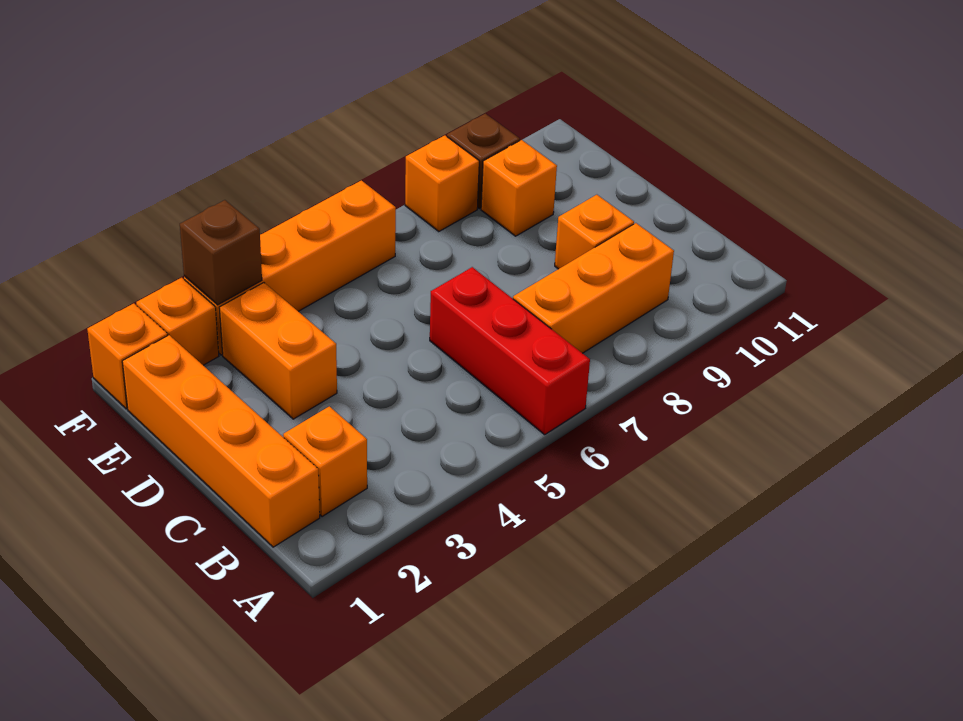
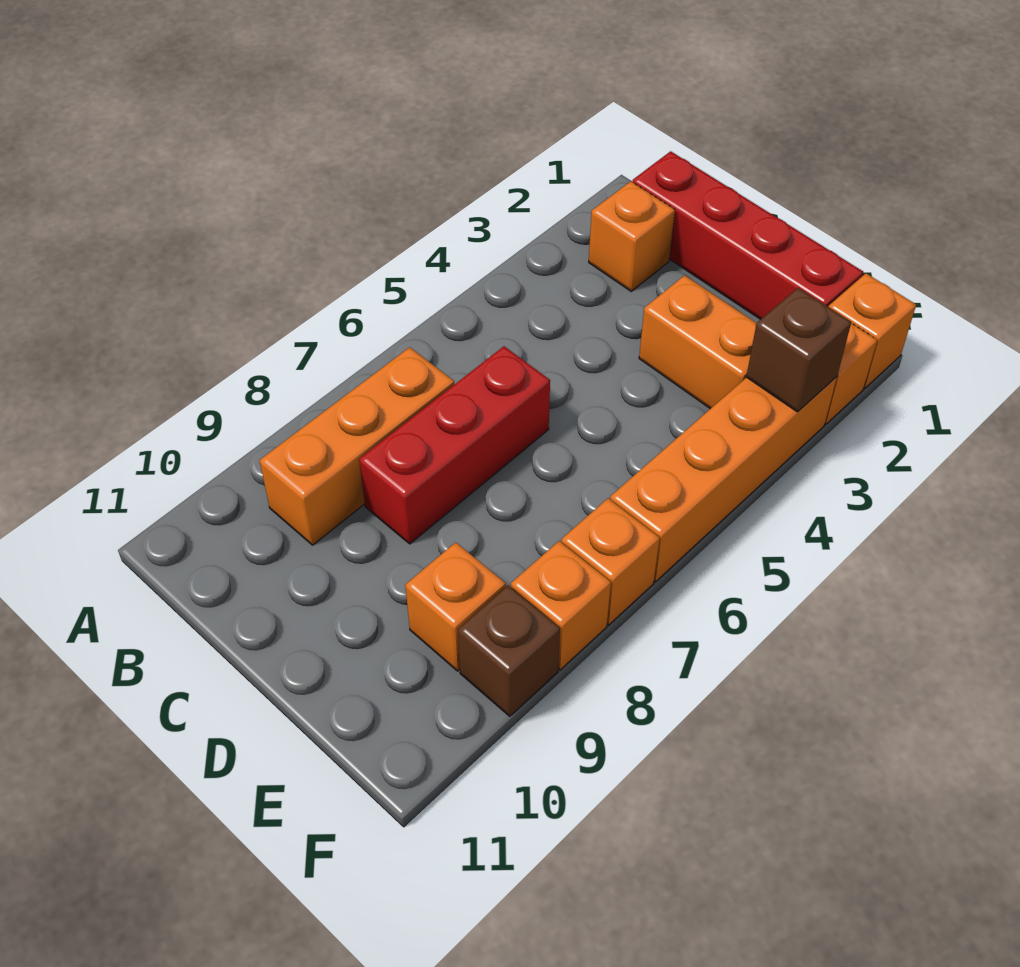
red 1x3 brick [430,267,590,435] -> red 1x3 brick turned to [359,346,550,544]
orange 1x4 brick [122,335,320,547] -> red 1x4 brick [633,151,863,319]
orange 1x1 brick [555,195,634,269] -> orange 1x1 brick moved to [561,498,660,625]

